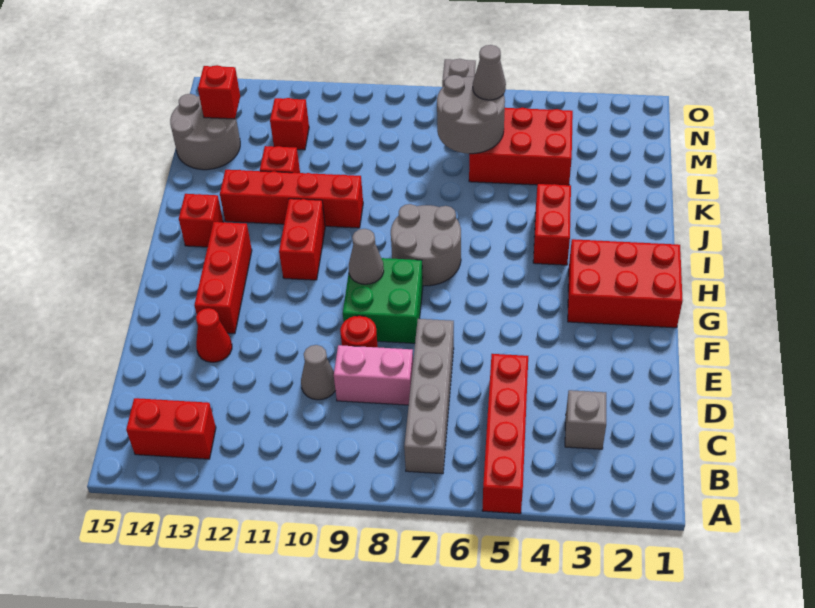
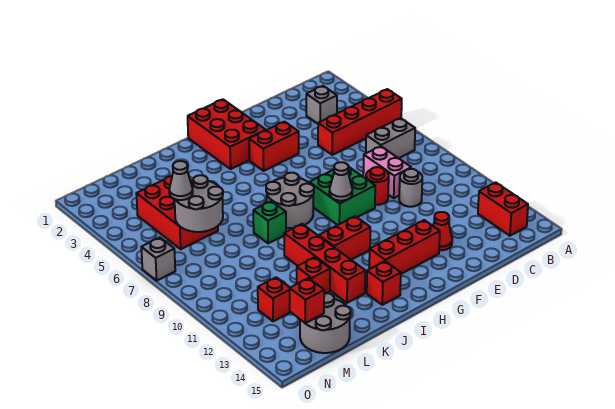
grey 1x4 brick [404,319,454,474] -> grey 1x2 brick [366,118,415,158]
grey 1x1 cone [301,345,336,400] -> grey 1x1 round brick [399,169,422,207]
red 1x2 brick [533,184,571,265] -> red 1x2 brick moved to [249,122,299,171]
none -> green 1x1 brick [253,201,286,243]

